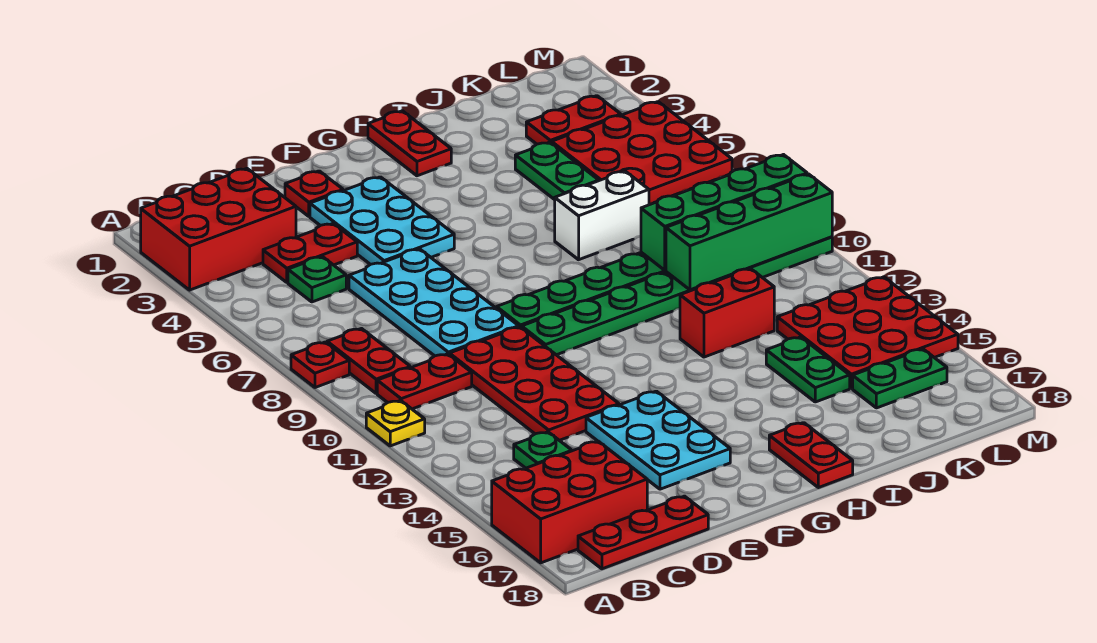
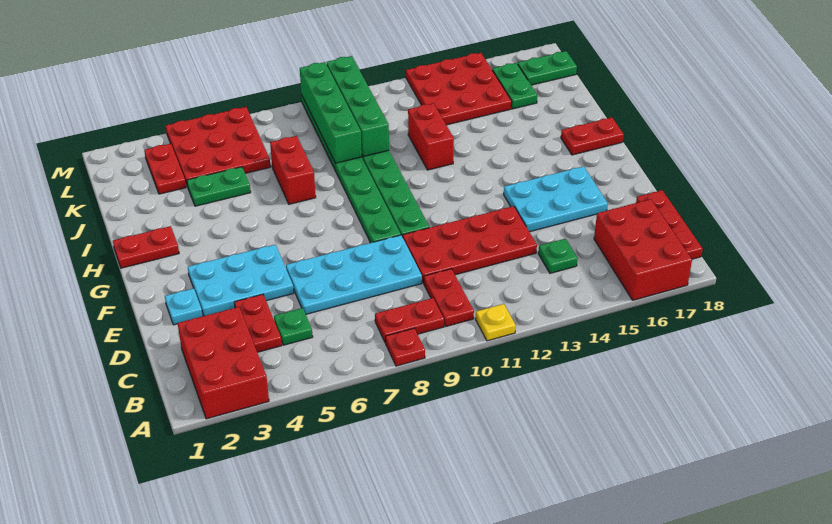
red 1x1 plate [285,171,343,216] -> cyan 1x1 plate [165,288,202,325]
white 1x2 brick [555,171,649,260] -> red 1x2 brick [270,136,316,204]
green 1x2 plate [766,337,850,402] -> green 1x2 plate moved to [518,51,577,85]

